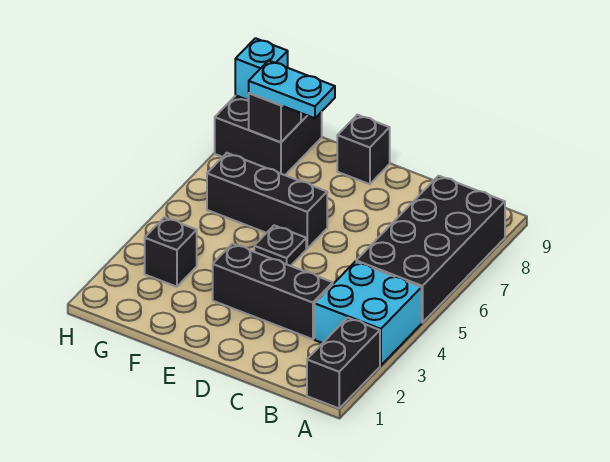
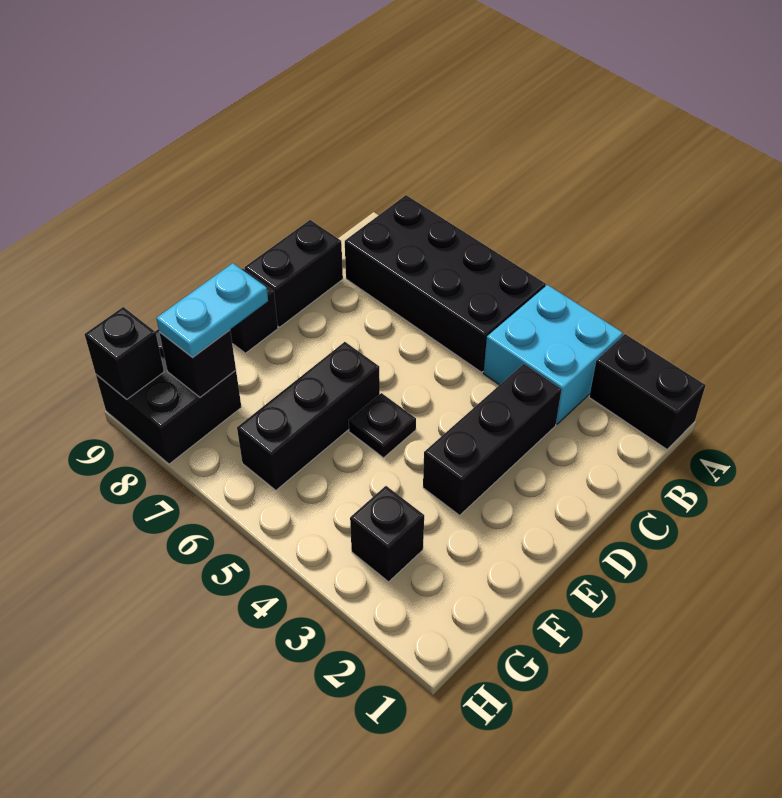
none -> black 1x2 brick [244,220,343,327]
cyan 1x1 brick [235,38,288,100] -> black 1x1 brick [85,307,164,399]

